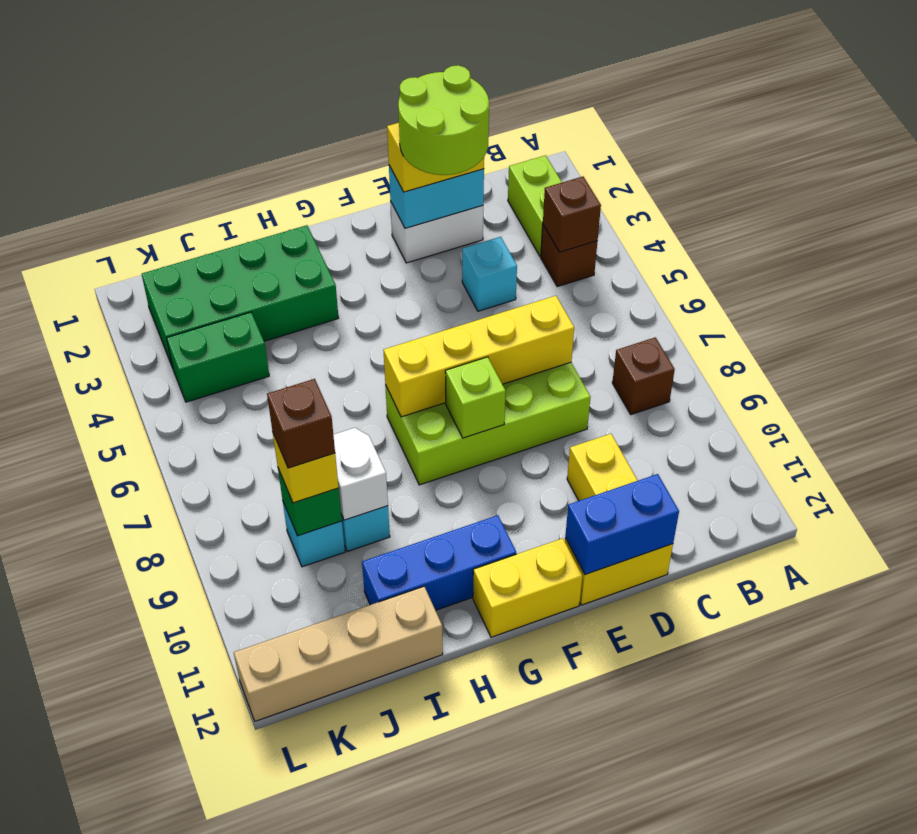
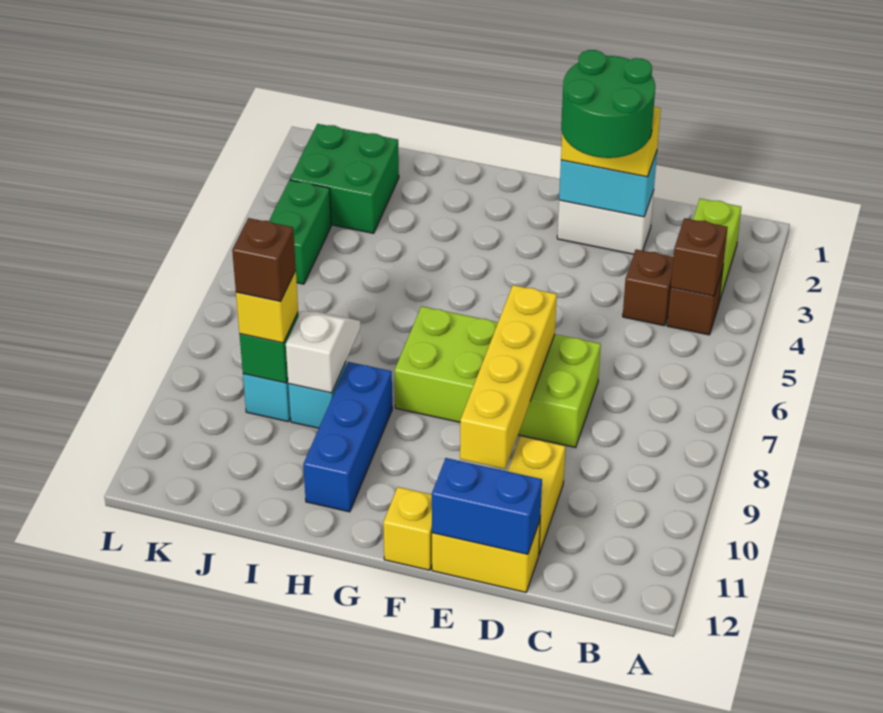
brown 1x1 brick [612,337,675,415] -> brown 1x1 brick moved to [623,250,674,326]
lime 2x2 round brick [398,65,489,175] -> green 2x2 round brick [561,50,655,158]
cyan 1x1 brick [462,237,517,311] -> none
yellow 1x4 brick [383,296,574,417] -> yellow 1x4 brick turned to [460,285,557,469]
lime 1x1 brick [445,357,506,438] -> none
yellow 1x2 brick [473,538,582,637] -> yellow 1x1 brick [383,487,432,570]
blue 1x3 brick [362,515,516,610] -> blue 1x3 brick turned to [303,362,392,512]
green 2x4 brick [142,225,338,368] -> green 2x2 brick [290,124,399,233]
tan 1x4 brick [234,586,443,721] -> none
green 1x2 brick [167,312,269,402] -> green 1x2 brick turned to [269,180,331,284]

